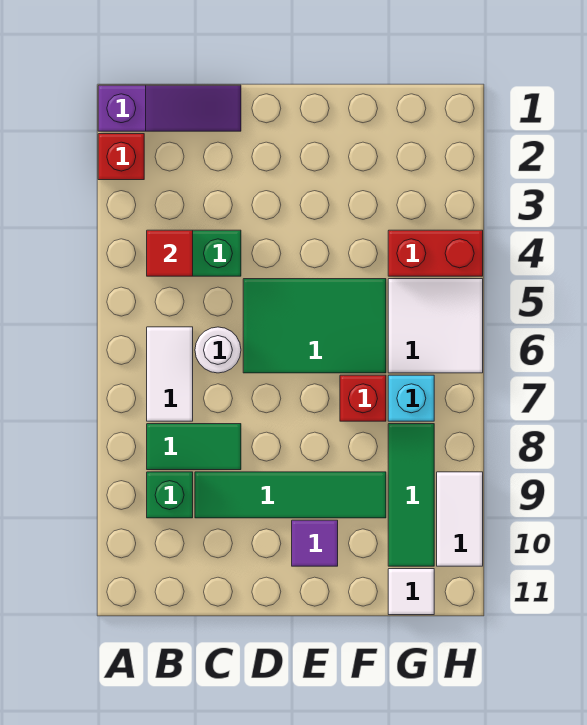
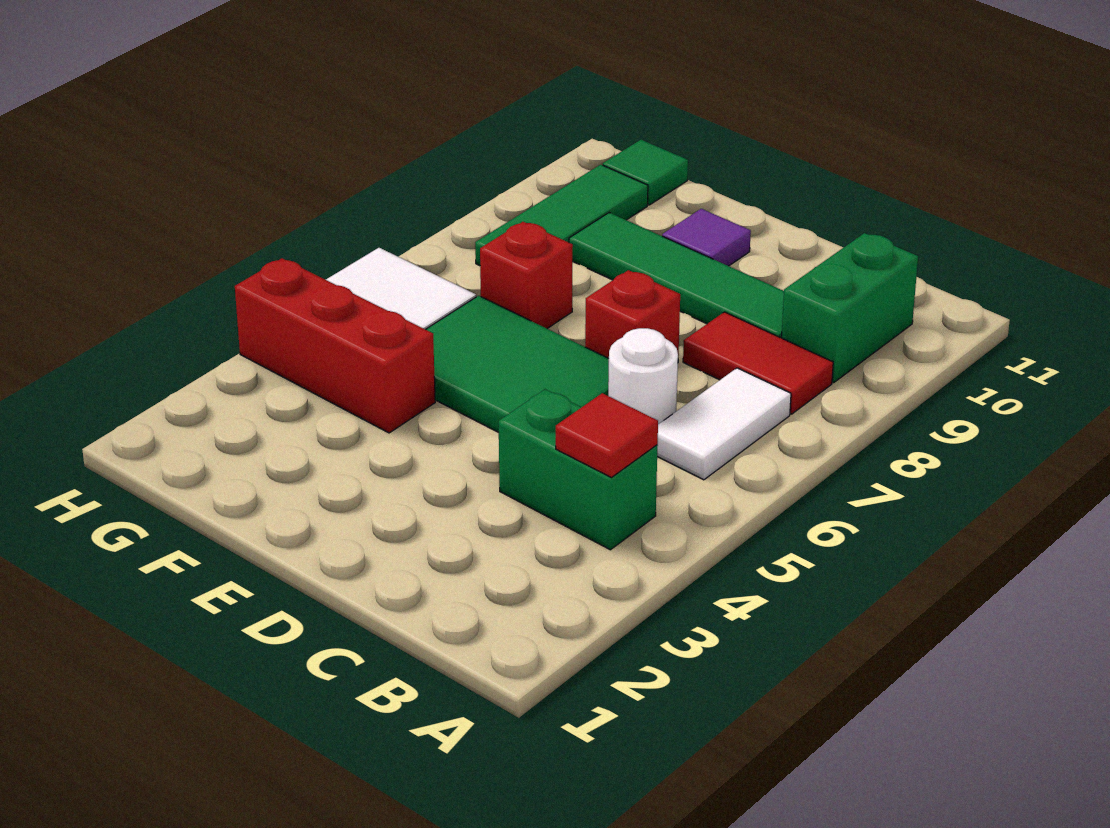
purple 1x3 slope [98,85,241,131] -> none
red 1x1 brick [98,134,144,180] -> red 1x1 brick moved to [585,270,680,358]
green 1x2 tile [147,424,241,470] -> red 1x2 tile [683,312,833,414]
green 1x1 brick [147,472,193,518] -> green 1x2 brick [781,233,918,383]
red 1x2 brick [388,230,483,276] -> red 1x3 brick [235,258,435,433]
cyan 1x1 brick [388,375,434,421] -> none
white 1x1 tile [388,569,434,615] -> green 1x1 tile [603,140,688,205]
white 1x2 tile [437,472,483,566] -> none

